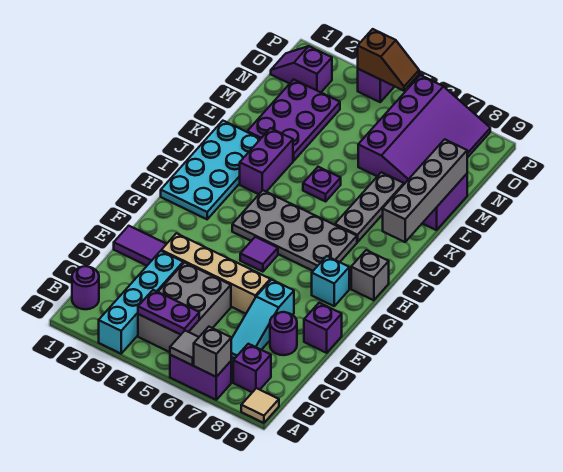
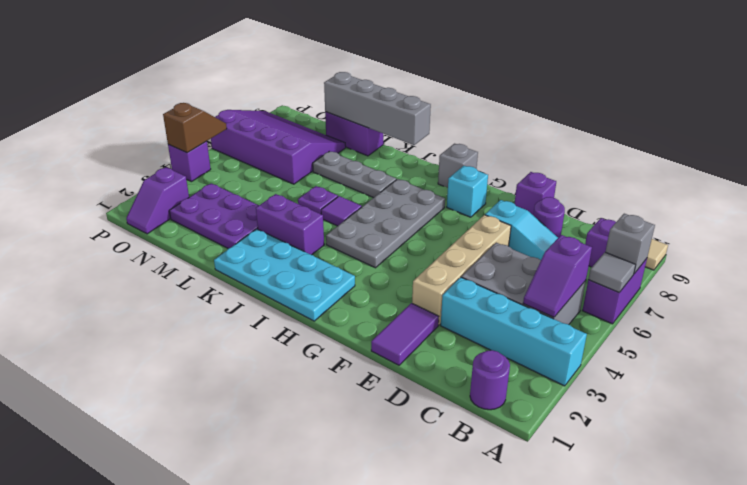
purple 1x2 plate [138,290,199,335] -> purple 1x2 slope [523,235,592,317]
purple 1x1 tile [240,237,278,272] -> purple 1x1 tile moved to [321,196,362,226]

